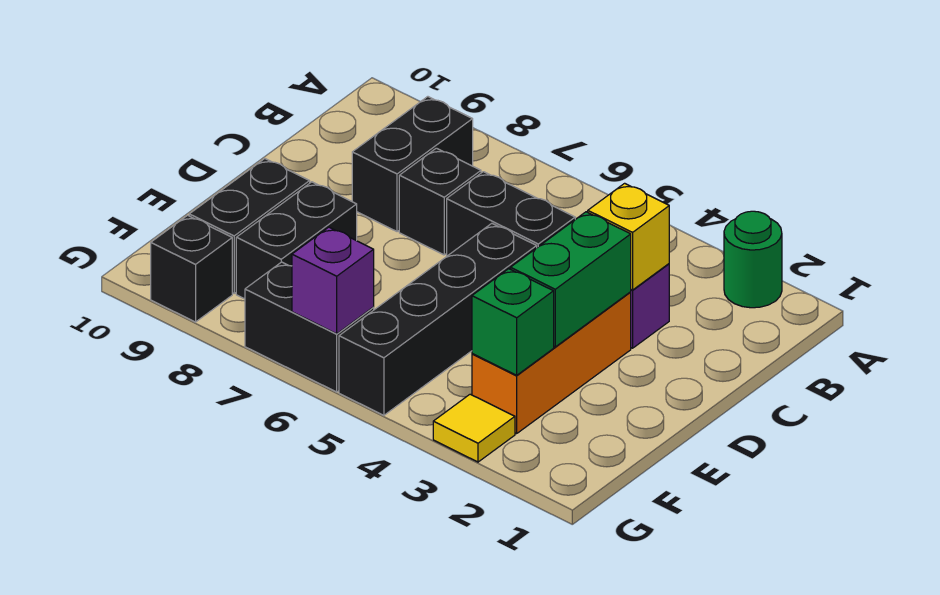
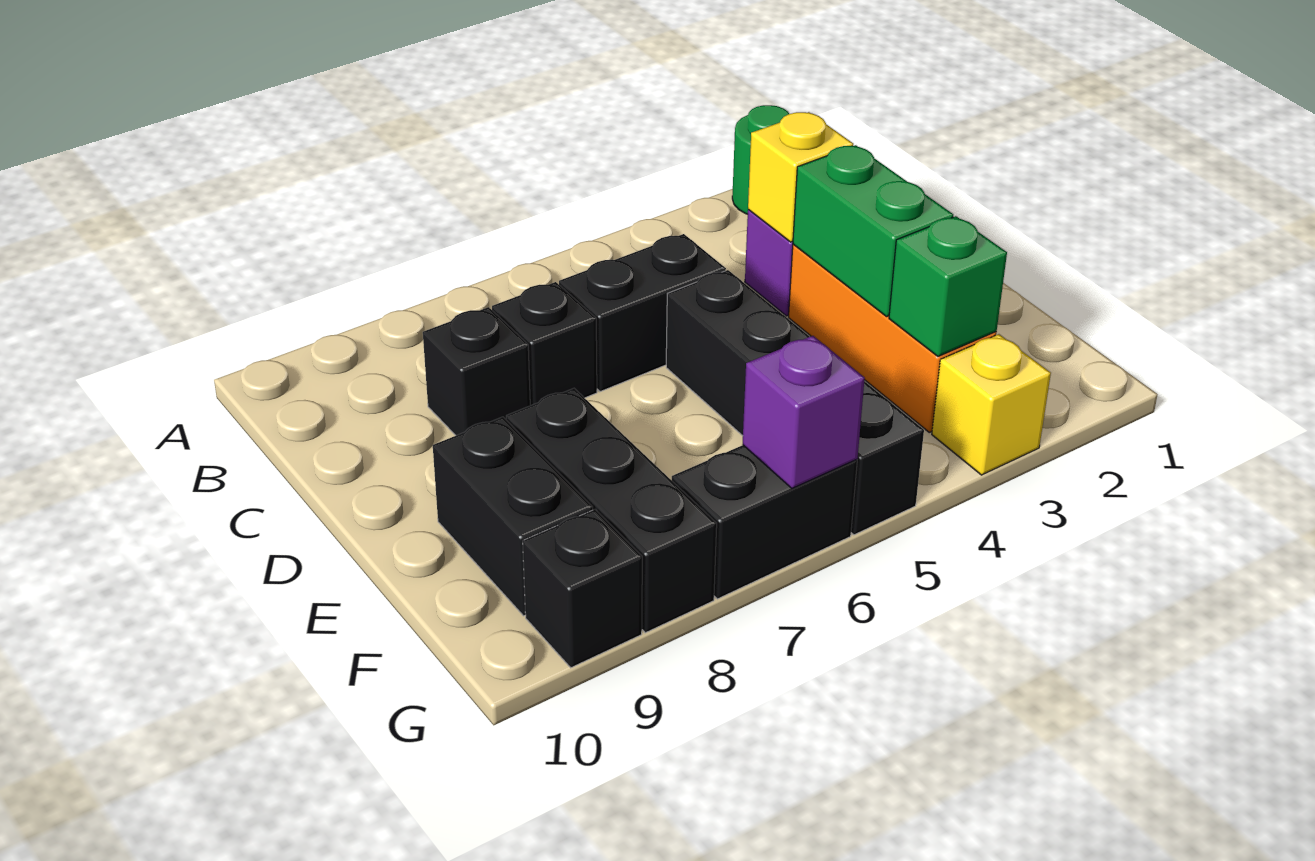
black 1x2 brick [352,97,473,232] -> black 1x1 brick [423,307,530,435]
black 1x2 brick [236,182,357,299] -> black 1x3 brick [506,388,717,633]
yellow 1x1 tile [433,394,515,462] -> yellow 1x1 brick [932,334,1051,475]

